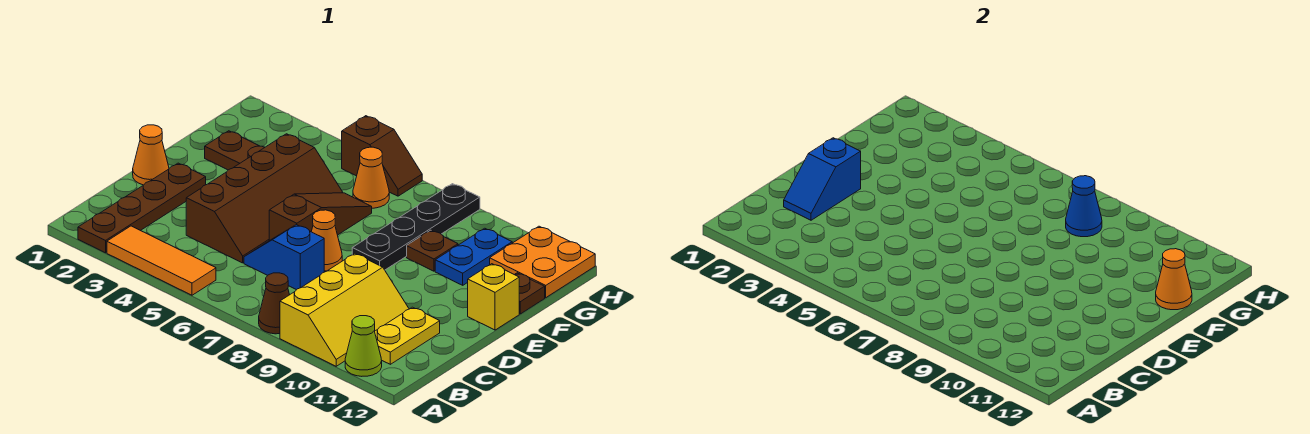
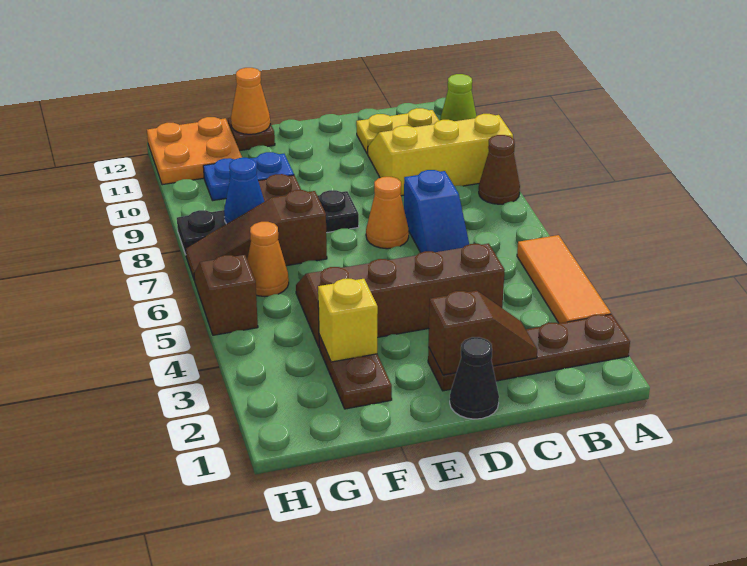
blue 1x2 slope [784,138,861,220] -> brown 1x2 slope [428,290,537,375]
orange 1x1 cone [133,125,169,185] -> black 1x1 cone [450,337,499,419]
brown 1x3 slope [269,193,372,240] -> brown 1x3 slope moved to [185,190,327,278]
yellow 1x1 brick [468,264,519,330] -> yellow 1x1 brick moved to [318,279,378,362]

